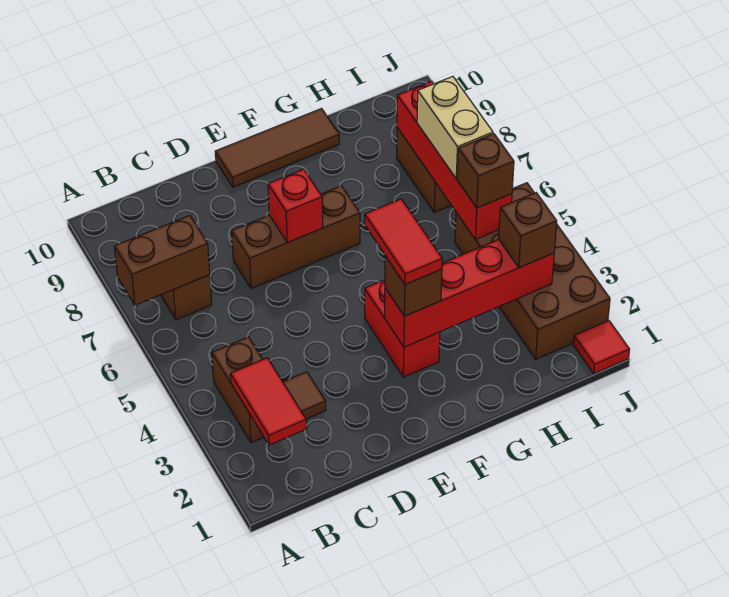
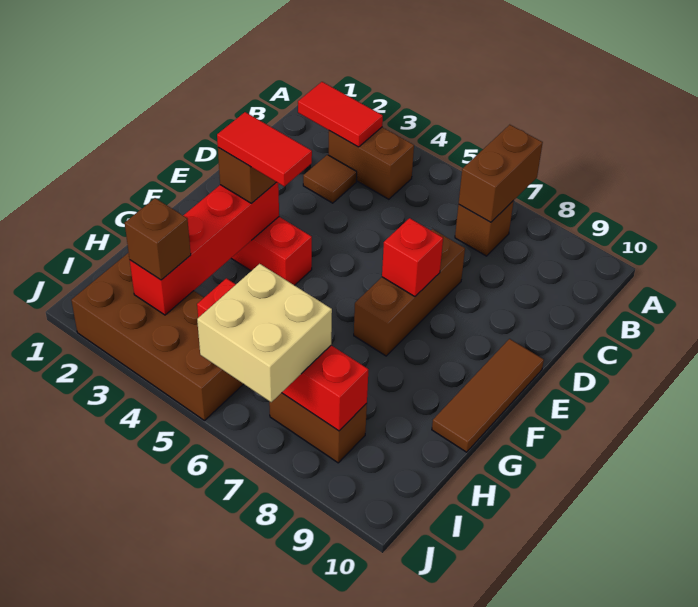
brown 1x1 brick [457,134,514,208] -> none
tan 1x2 brick [417,76,493,179] -> tan 2x2 brick [197,264,332,402]
red 1x1 tile [573,321,630,374] -> none

